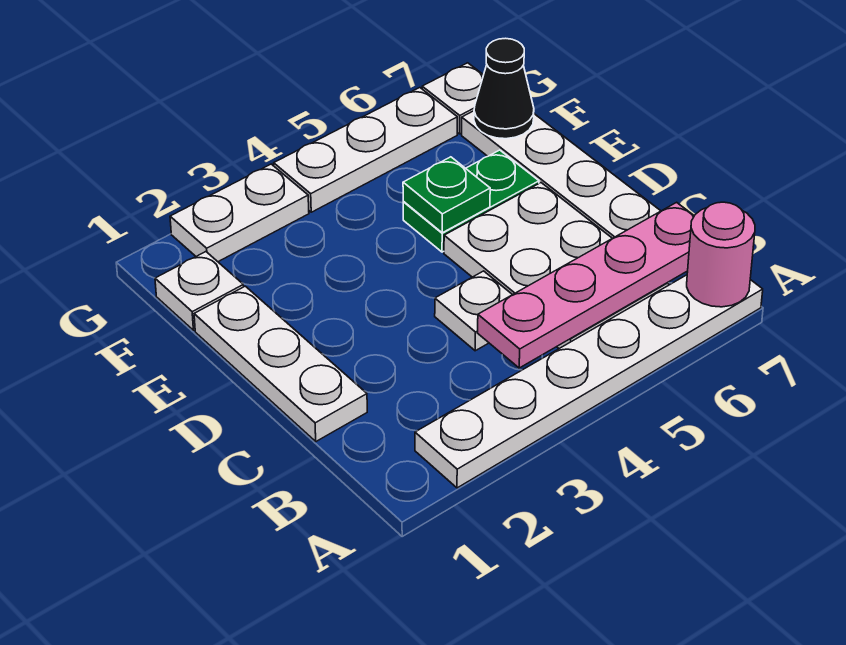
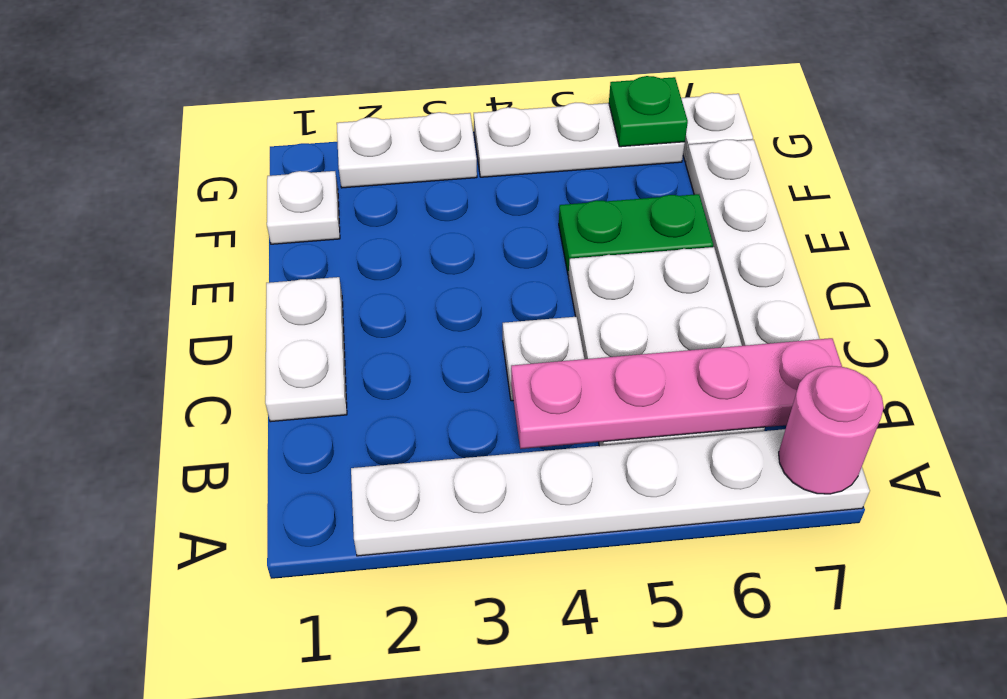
white 1x3 plate [194,286,367,441] -> white 1x2 plate [265,277,347,422]
green 1x1 plate [403,157,490,233] -> green 1x1 plate moved to [609,76,688,147]
black 1x1 cone [474,38,534,139] -> none

